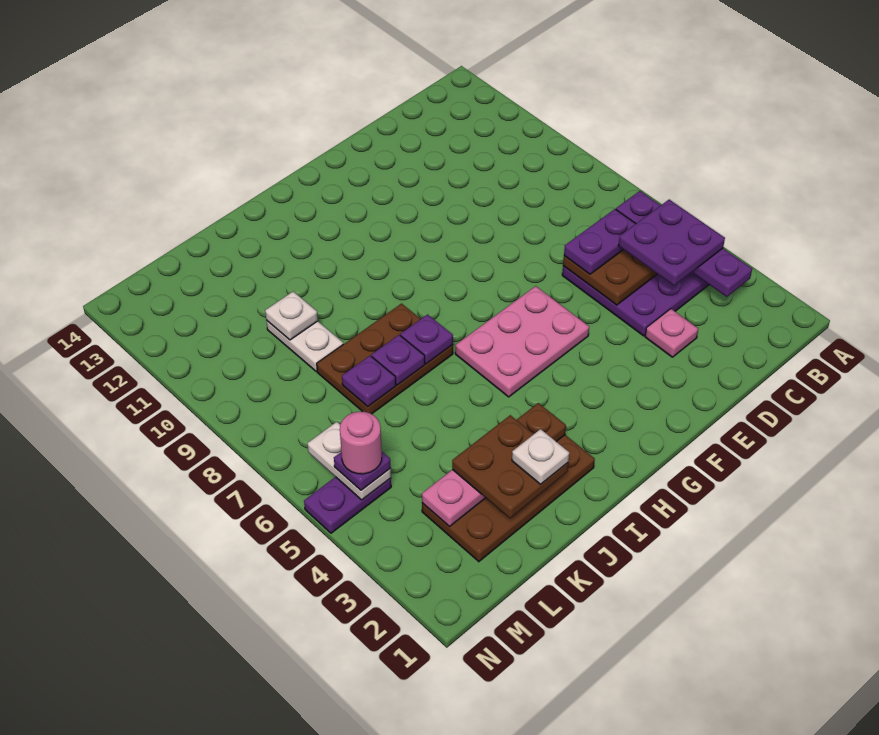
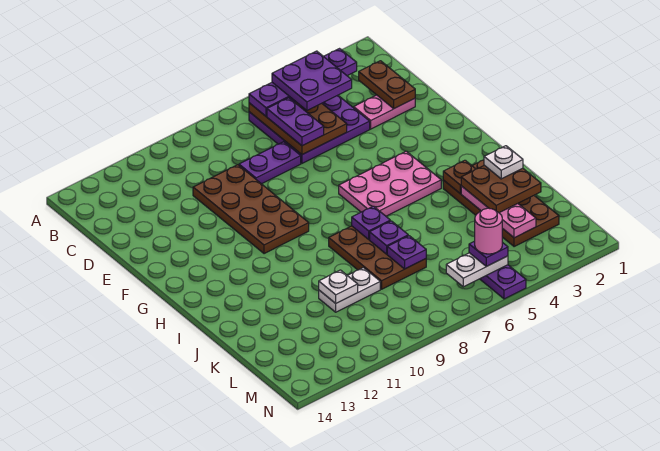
none -> brown 1x2 plate [359,61,415,108]
pink 1x1 plate [645,309,698,357] -> pink 1x2 plate [354,95,415,129]
none -> purple 1x2 plate [239,142,301,184]
none -> brown 2x4 plate [193,165,309,254]
pink 2x3 plate [455,286,589,397] -> pink 2x3 plate turned to [339,151,441,216]

